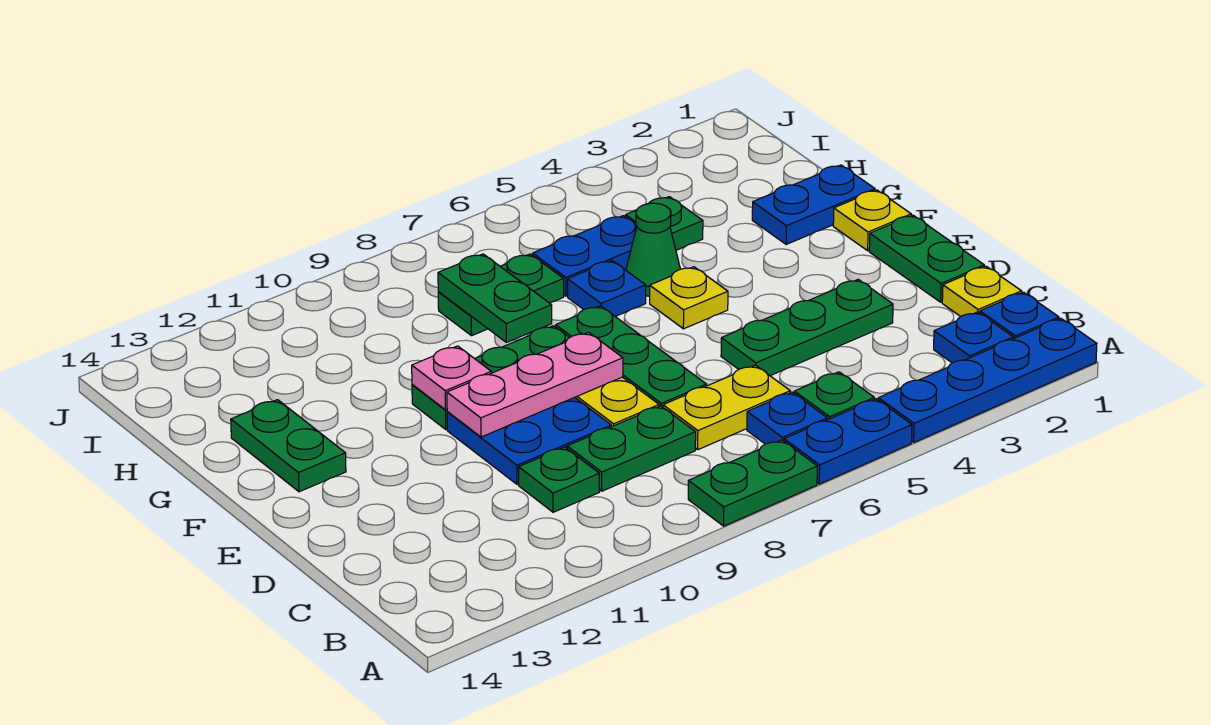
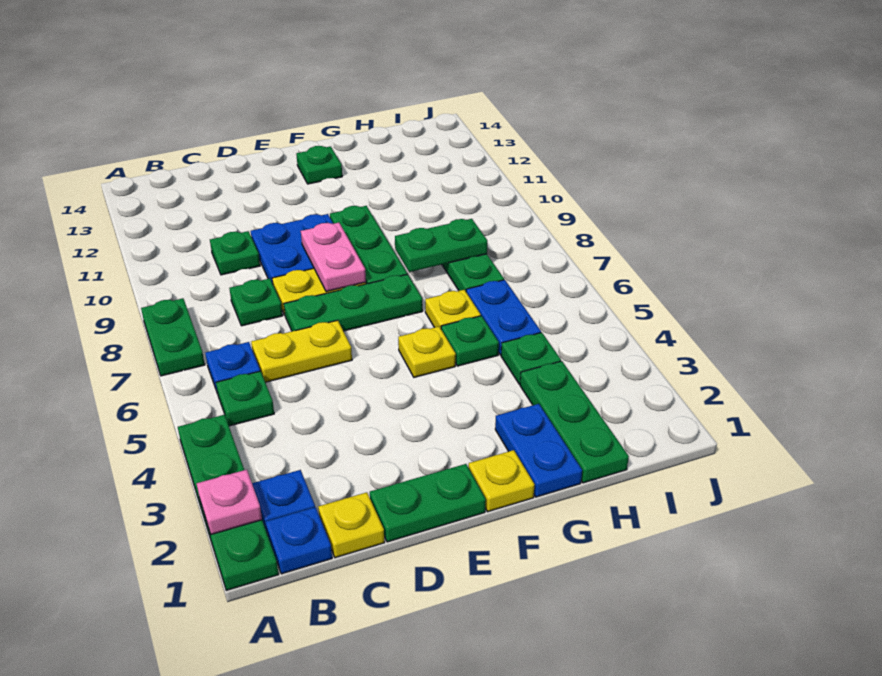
blue 1x4 plate [878,318,1097,442] -> green 1x4 plate [178,415,279,590]
blue 1x2 plate [784,399,912,484] -> none
yellow 1x2 plate [663,365,790,450] -> yellow 1x2 plate turned to [251,320,352,382]
green 1x2 plate [567,406,696,491] -> green 1x1 plate [229,279,283,326]
green 1x3 plate [721,279,893,376] -> green 1x3 plate moved to [520,361,629,483]
pink 1x3 plate [447,332,623,437] -> pink 1x2 plate [301,223,366,292]
pink 1x1 plate [412,346,491,410] -> pink 1x1 plate moved to [197,470,262,534]
green 1x2 plate [231,400,346,492] -> green 1x1 plate [296,146,342,184]
green 1x1 cone [626,203,680,296] -> green 1x1 plate [441,316,499,366]
blue 1x1 plate [568,260,646,316] -> yellow 1x1 plate [425,290,481,328]

